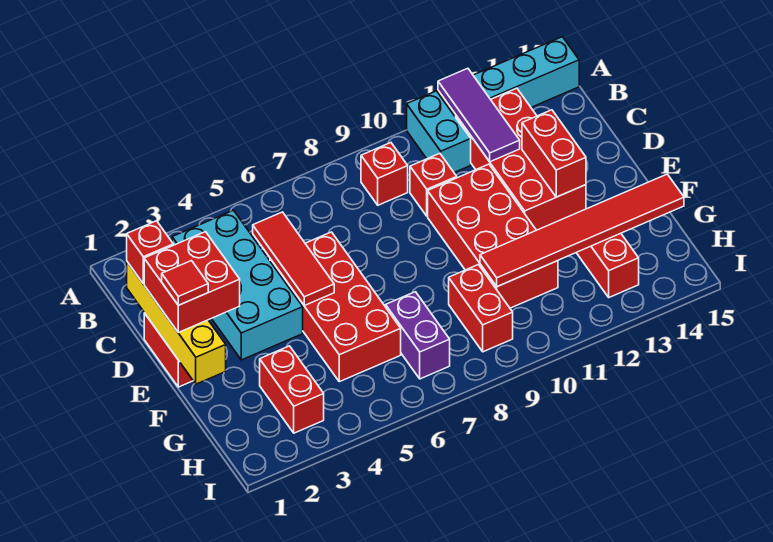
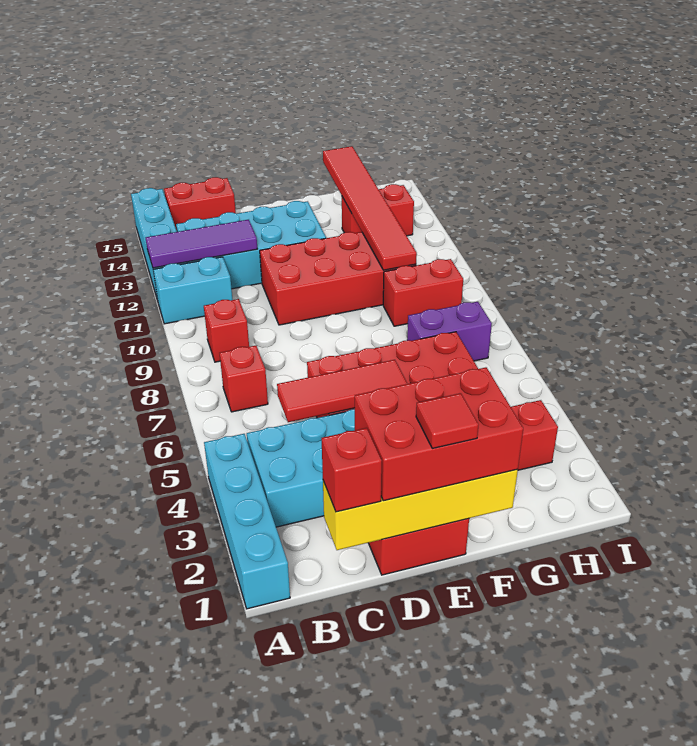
none -> cyan 1x4 brick [204,434,290,609]
red 2x4 brick [456,88,586,230] -> cyan 2x4 brick [176,201,326,289]
red 1x1 brick [410,153,457,216] -> red 1x1 brick moved to [220,346,268,412]
red 2x2 brick [144,232,240,332] -> red 2x3 brick [355,367,523,501]
red 1x2 brick [522,110,586,197] -> red 1x2 brick moved to [164,177,236,230]

